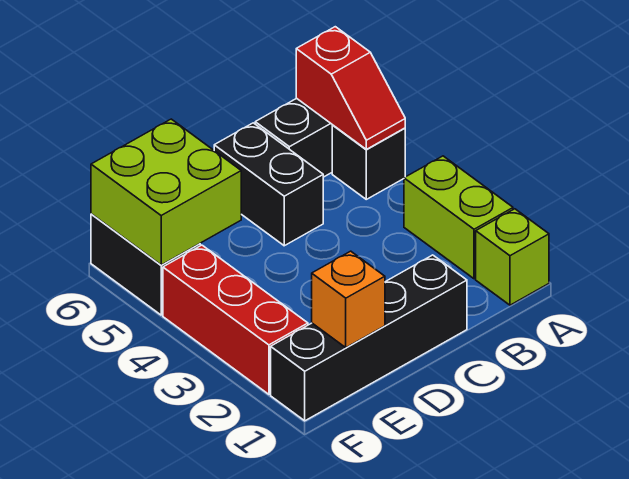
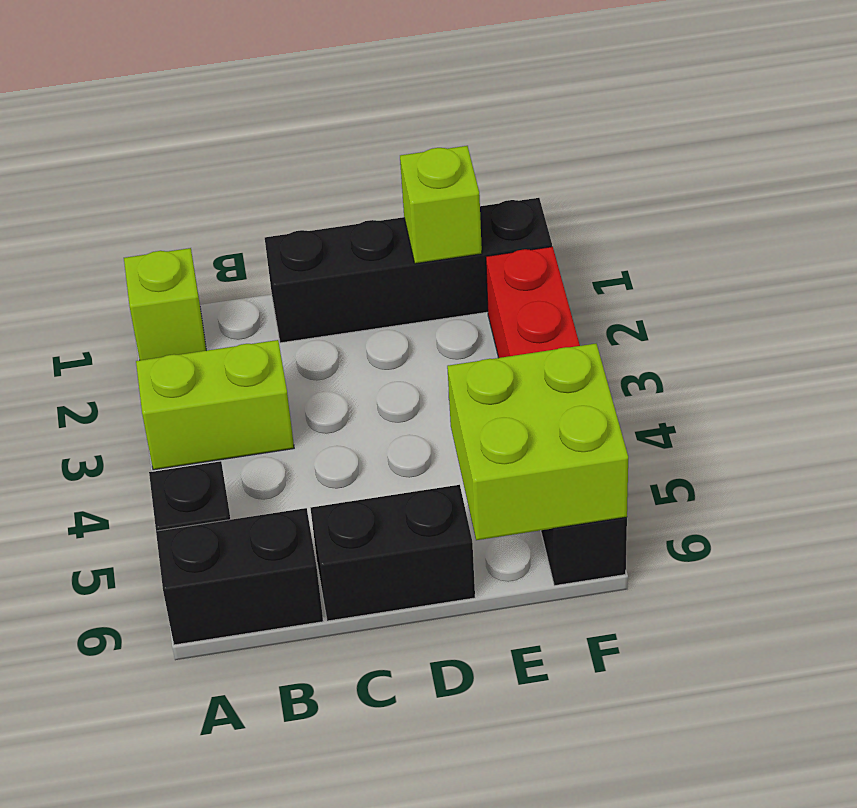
lime 1x2 brick [404,156,513,279] -> lime 1x2 brick turned to [136,340,294,470]
red 1x2 slope [296,27,405,149] -> none
black 1x2 brick [214,123,323,246] -> black 1x2 brick turned to [311,485,475,621]
orange 1x1 brick [312,251,385,348] -> lime 1x1 brick [400,146,482,264]

